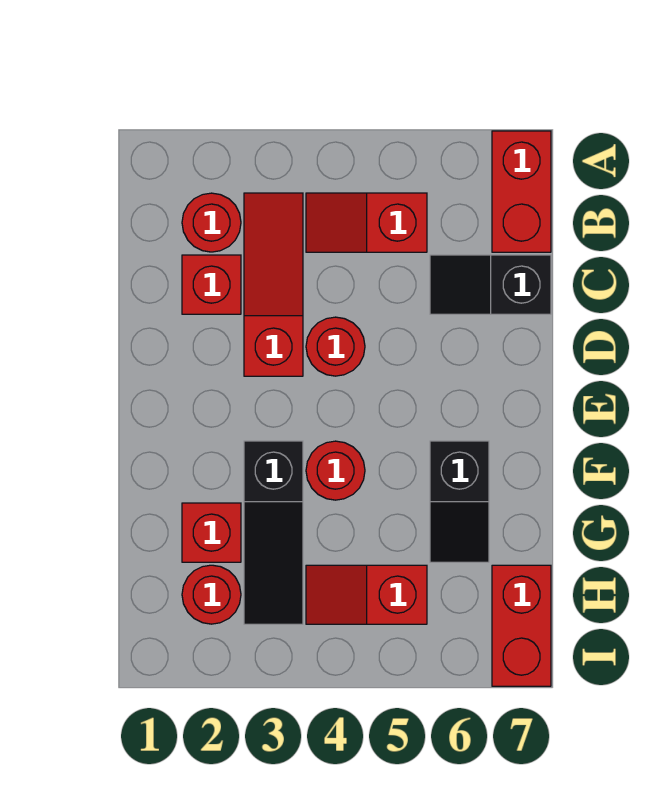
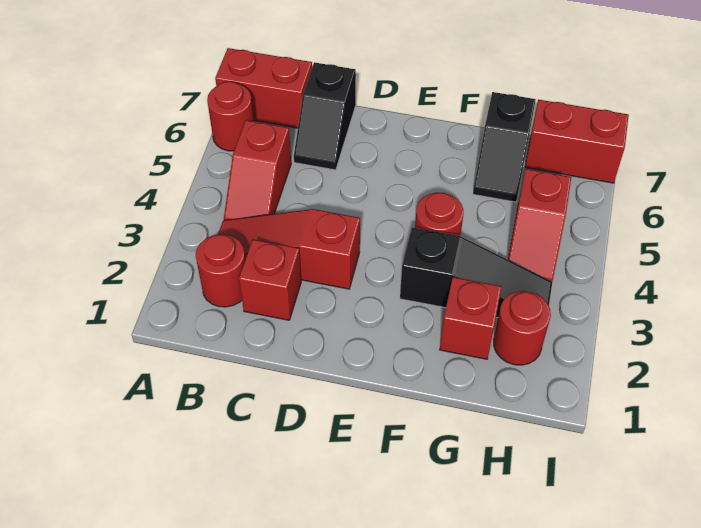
red 1x1 round brick [306,317,365,376] -> red 1x1 round brick moved to [207,82,254,151]
black 1x2 slope [430,441,489,562] -> black 1x2 slope turned to [473,92,536,202]

